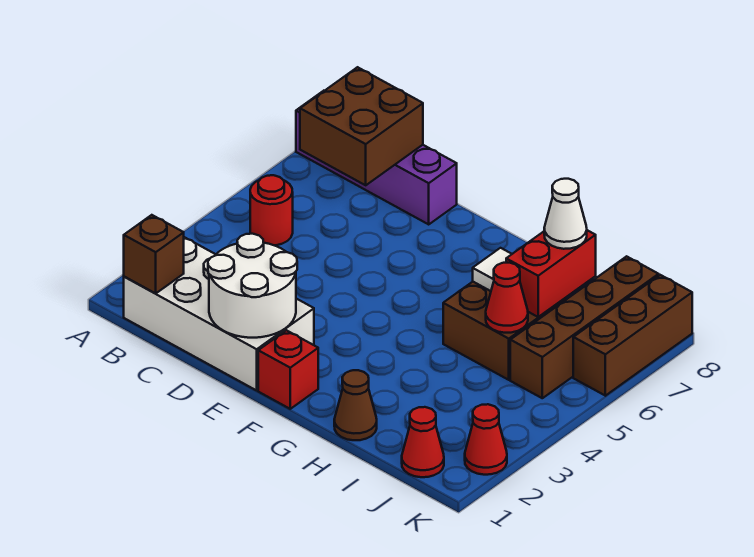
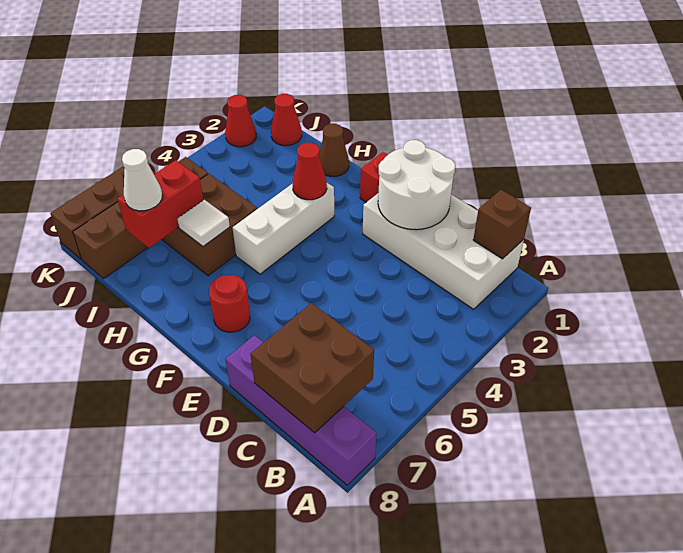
red 1x1 round brick [250,175,293,245] -> red 1x1 round brick moved to [209,275,250,332]
none -> white 1x3 brick [233,183,334,274]
red 1x1 cone [486,263,528,333] -> red 1x1 cone moved to [293,143,327,200]

